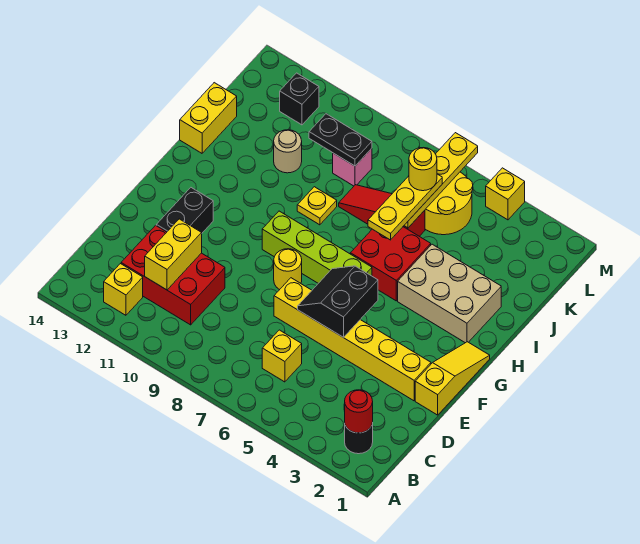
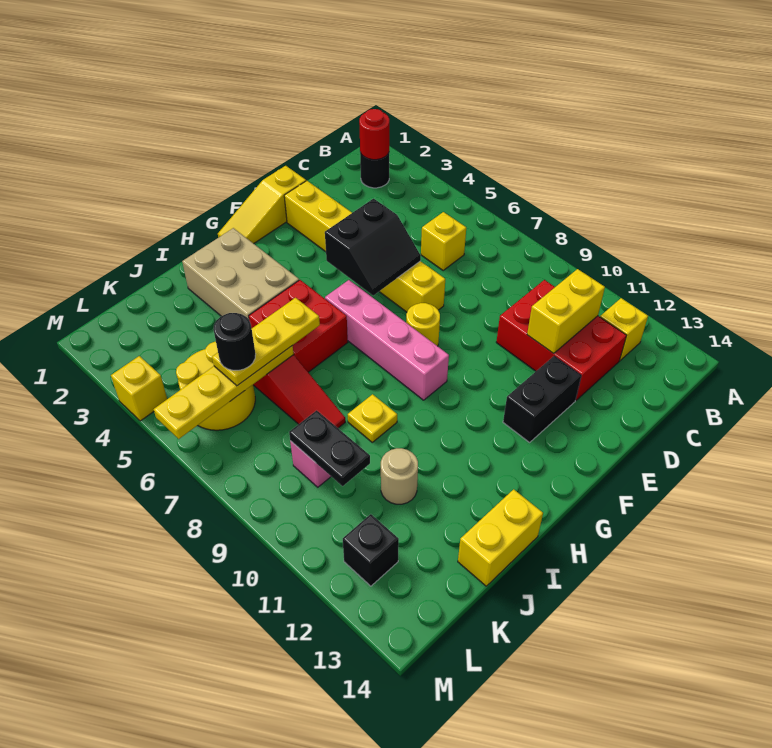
lime 1x4 brick [262,211,372,283] -> pink 1x4 brick [325,280,449,400]
yellow 1x1 round brick [409,148,437,191] -> black 1x1 round brick [213,313,256,370]

